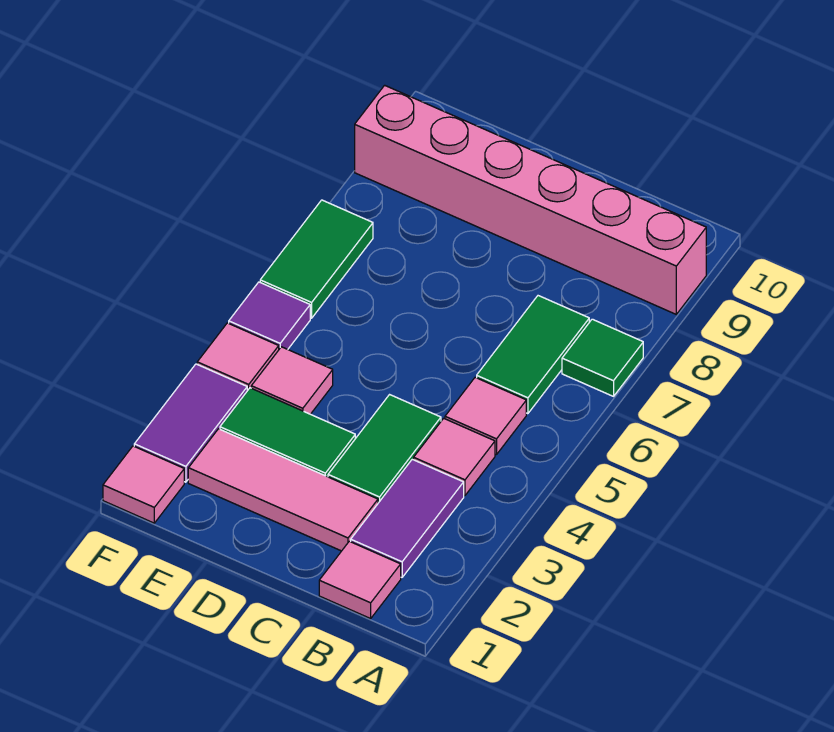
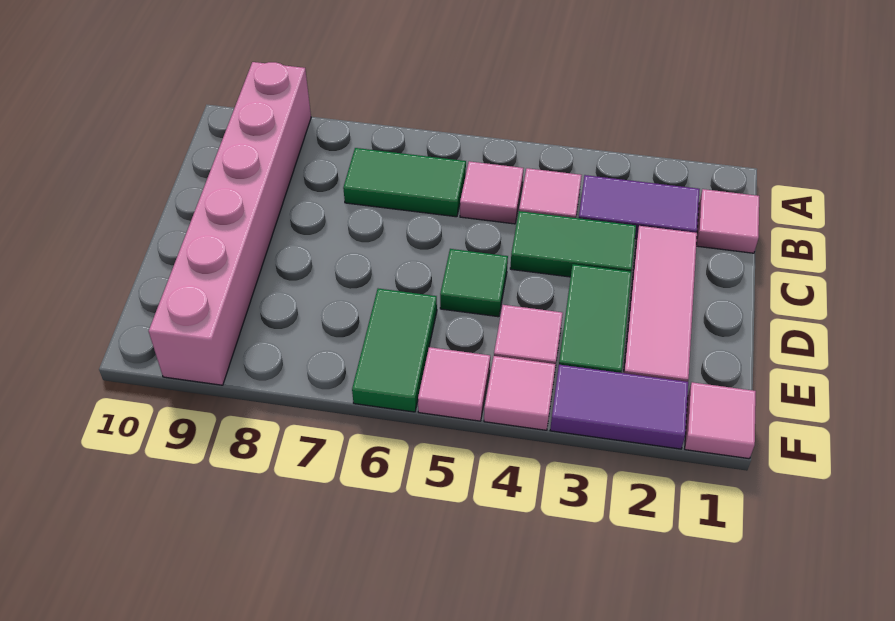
green 1x1 tile [562,319,643,396] -> green 1x1 tile moved to [440,249,508,317]
purple 1x1 tile [229,282,310,349] -> pink 1x1 tile [418,347,490,421]
green 1x2 tile [260,200,373,318] -> green 1x2 tile turned to [352,289,437,412]

